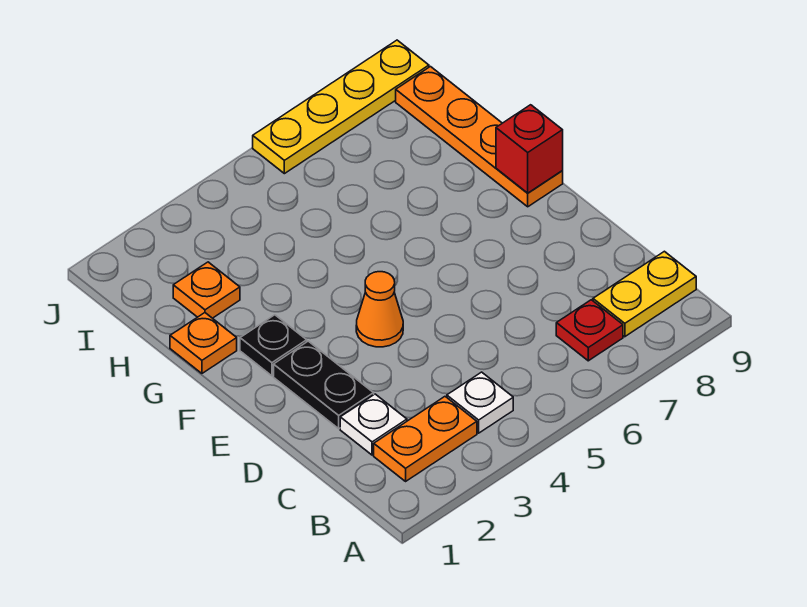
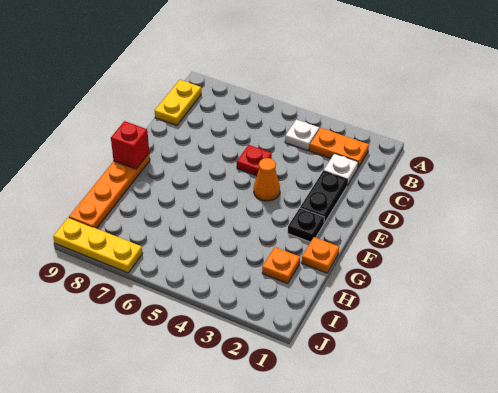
red 1x1 plate [556,300,623,361] -> red 1x1 plate moved to [237,145,272,176]
yellow 1x2 plate [593,251,696,337] -> yellow 1x2 plate turned to [155,80,201,125]
yellow 1x4 plate [253,40,429,174] -> yellow 1x3 plate [53,217,143,273]

